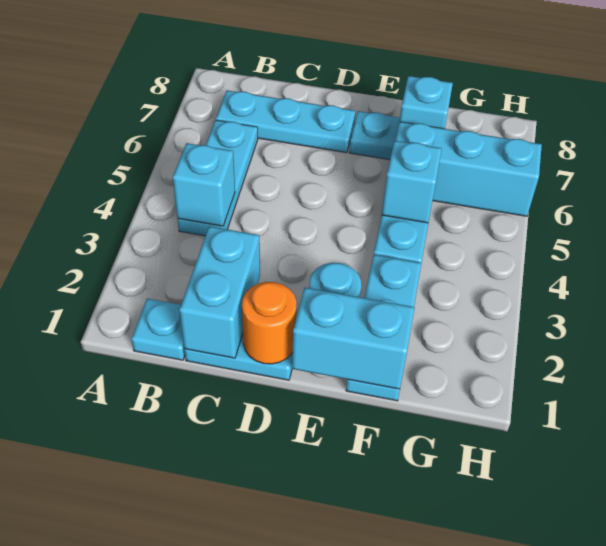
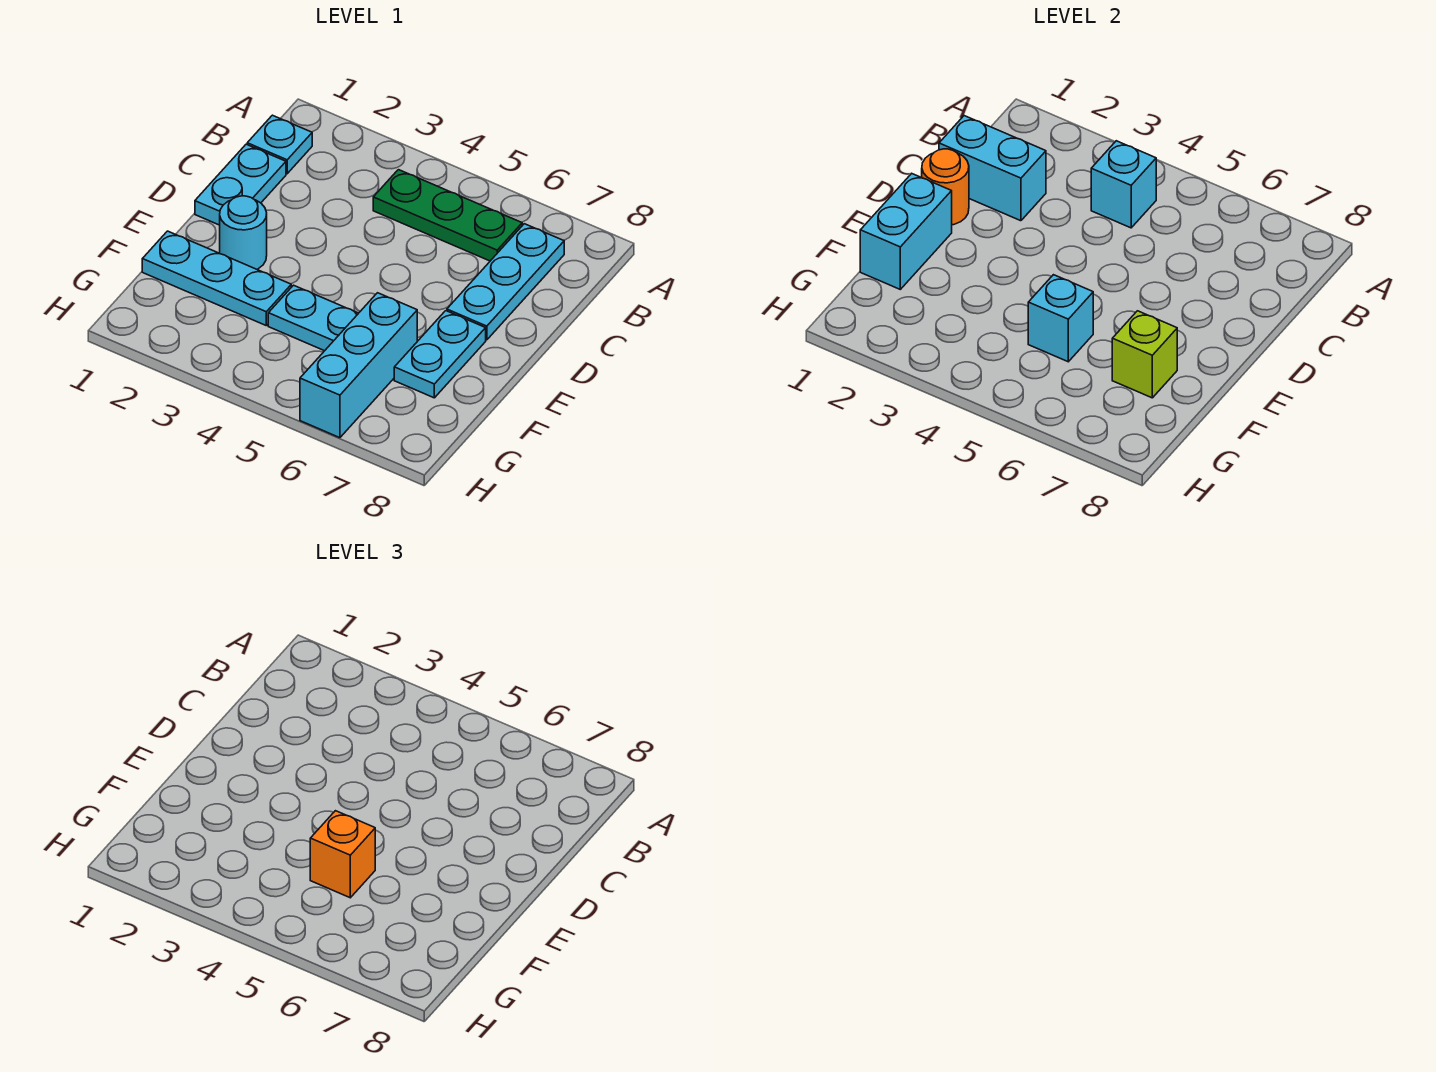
cyan 1x3 plate [178,120,258,236] -> green 1x3 plate [373,170,522,261]
none -> orange 1x1 brick [310,811,375,898]
cyan 1x1 brick [400,76,453,129] -> lime 1x1 brick [1112,311,1177,398]

